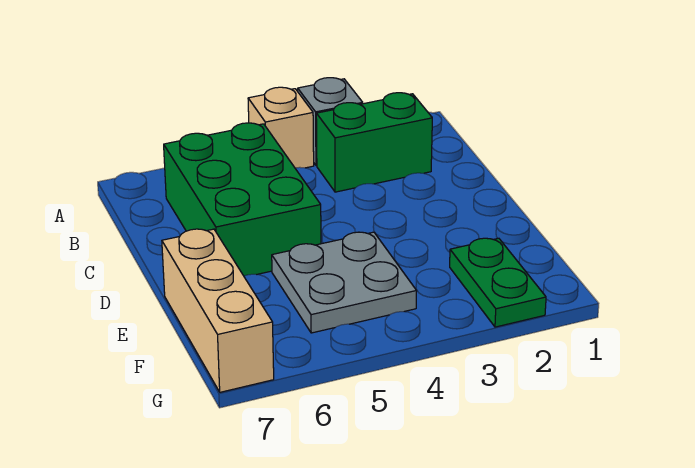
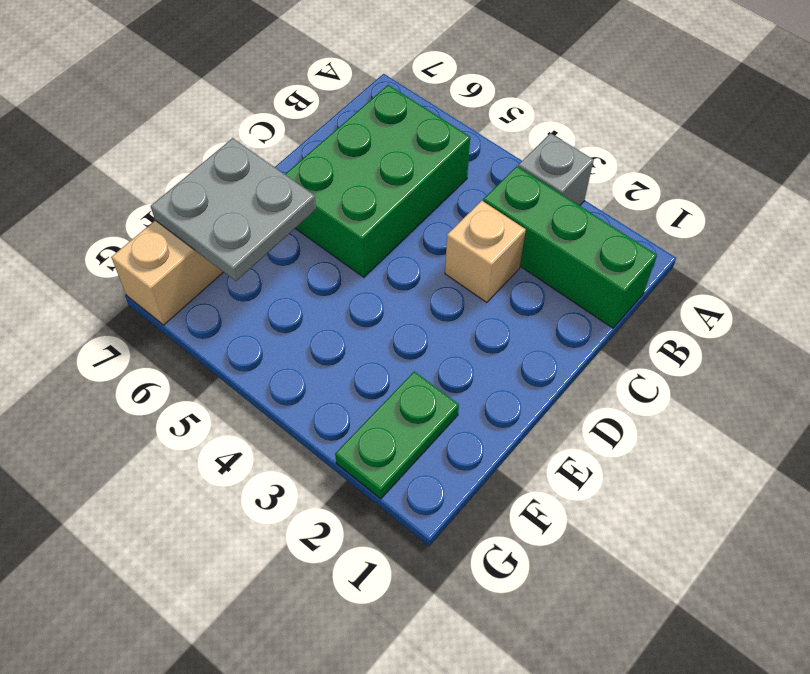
tan 1x1 brick [248,87,314,168] -> tan 1x1 brick moved to [445,201,526,303]
green 1x2 brick [316,93,432,192] -> green 1x3 brick [483,166,657,328]
grey 2x2 plate [272,232,417,333] -> grey 2x2 plate moved to [150,138,316,281]

